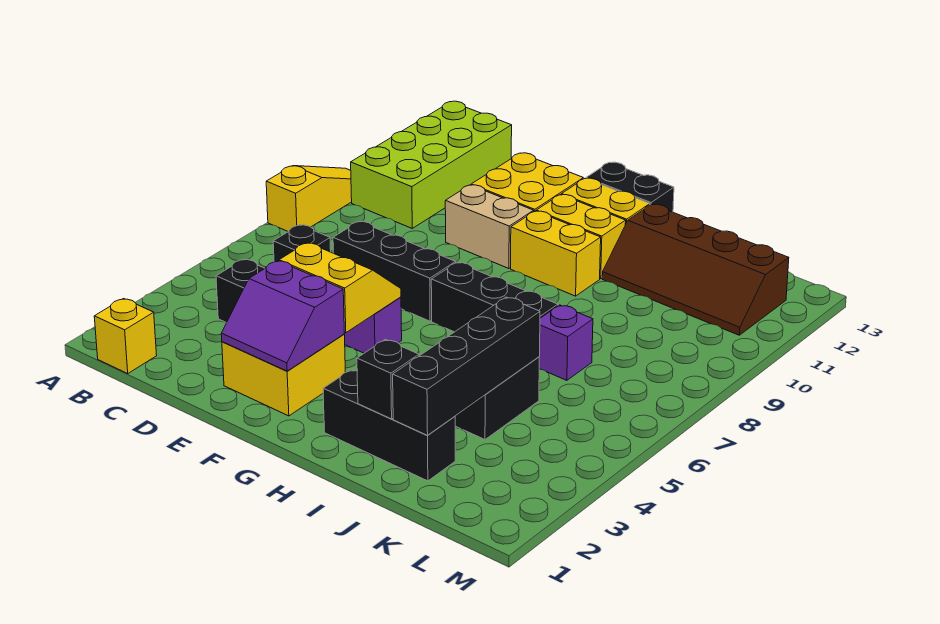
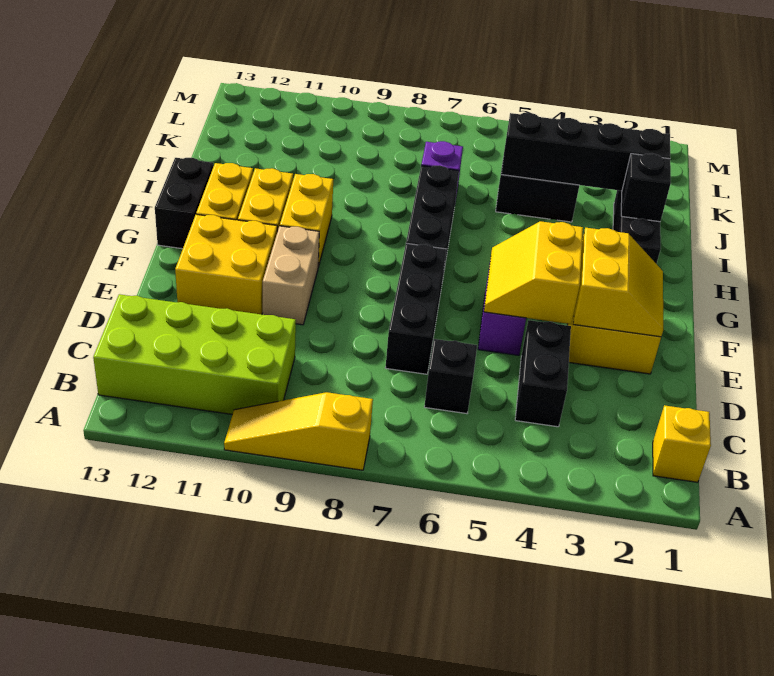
purple 2x2 slope [221,261,344,371] -> yellow 2x2 slope [573,228,663,337]
brown 2x4 slope [602,204,789,335] -> none

